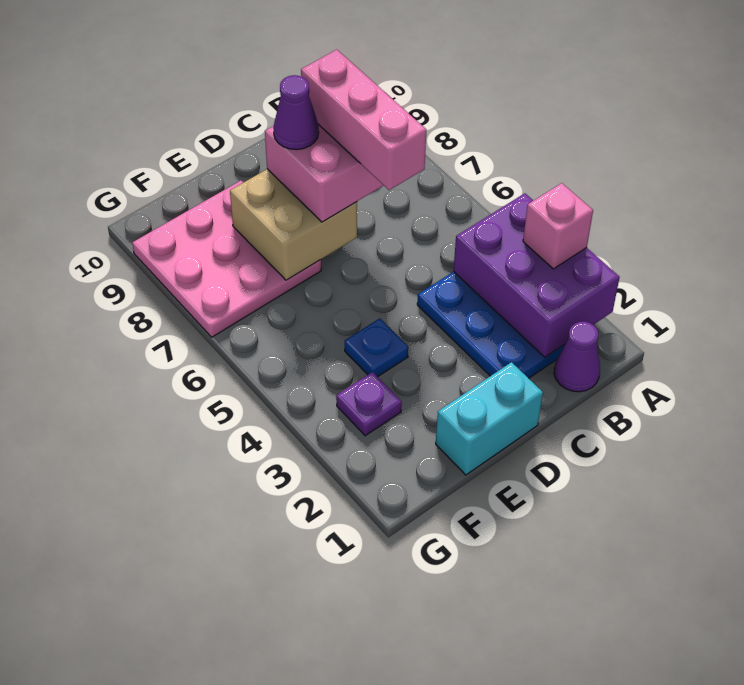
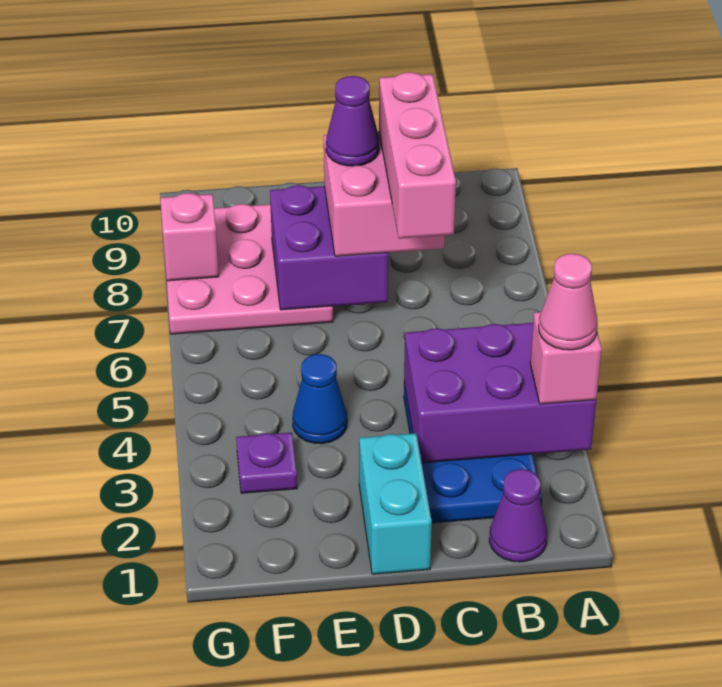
purple 2x3 brick [453,193,620,357] -> purple 2x3 brick turned to [404,323,596,463]
none -> pink 1x1 cone [539,254,598,350]
cyan 1x2 brick [436,362,543,475] -> cyan 1x2 brick turned to [359,433,432,574]
tan 2x2 brick [230,169,357,280] -> purple 2x2 brick [270,185,388,310]
blue 1x1 plate [345,318,408,377] -> blue 1x1 cone [292,354,347,444]
none -> pink 1x1 brick [160,193,219,281]

